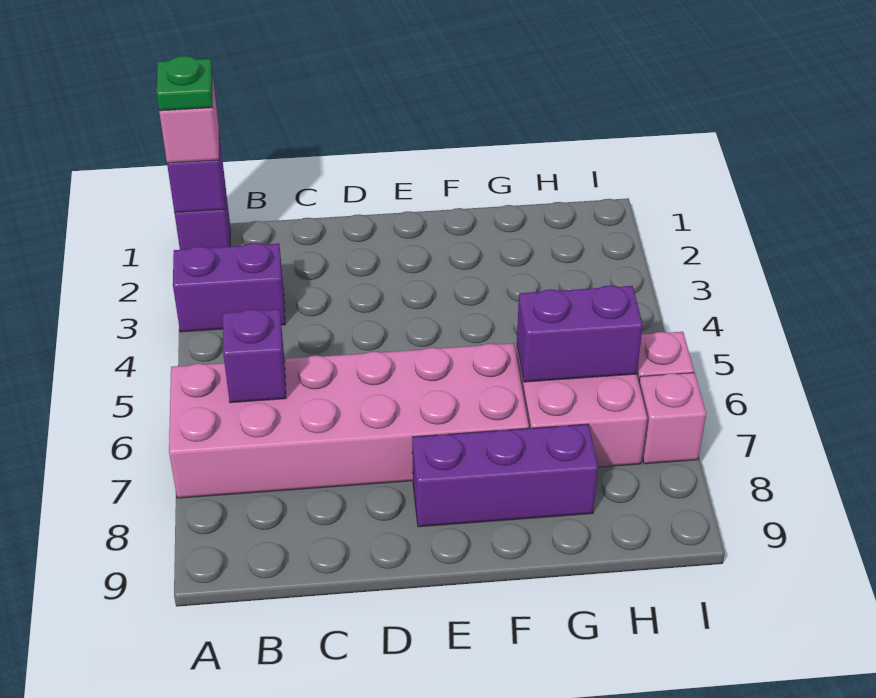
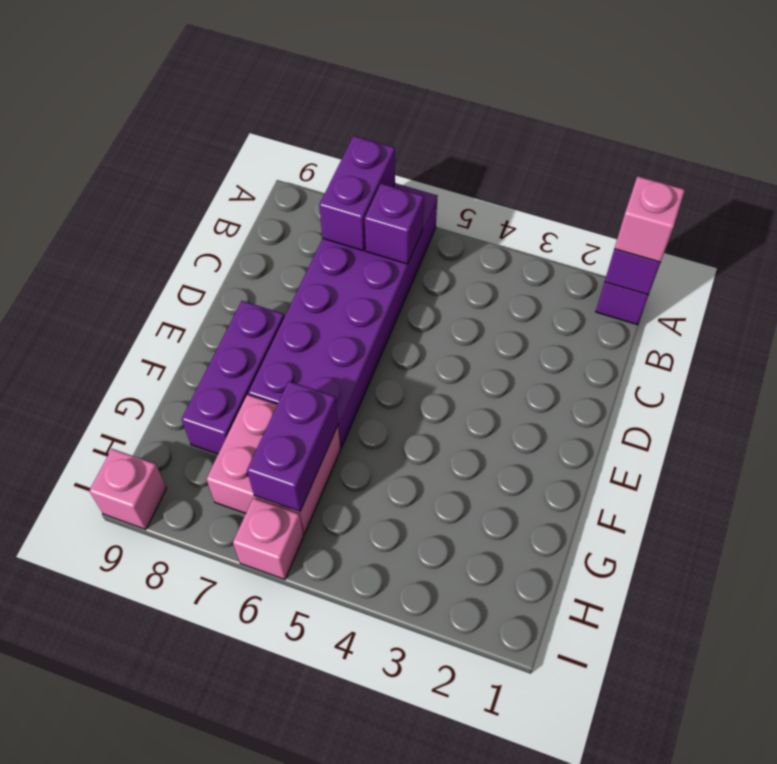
green 1x1 plate [157,56,213,111] -> none
purple 1x2 brick [173,243,285,332] -> purple 1x2 brick moved to [319,136,395,251]
pink 2x6 brick [169,343,529,498] -> purple 2x6 brick [248,183,438,448]
pink 1x1 brick [639,373,706,464] -> pink 1x1 brick moved to [89,449,167,529]

